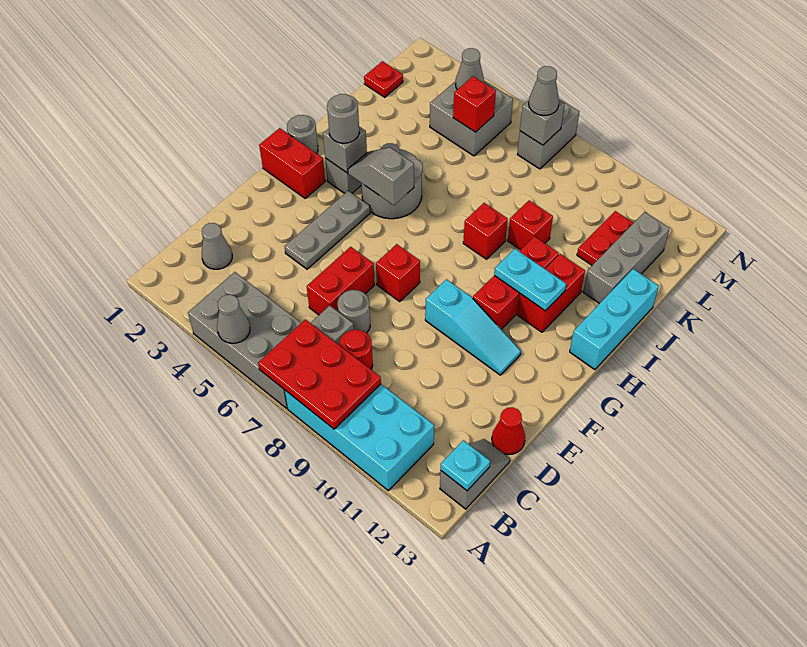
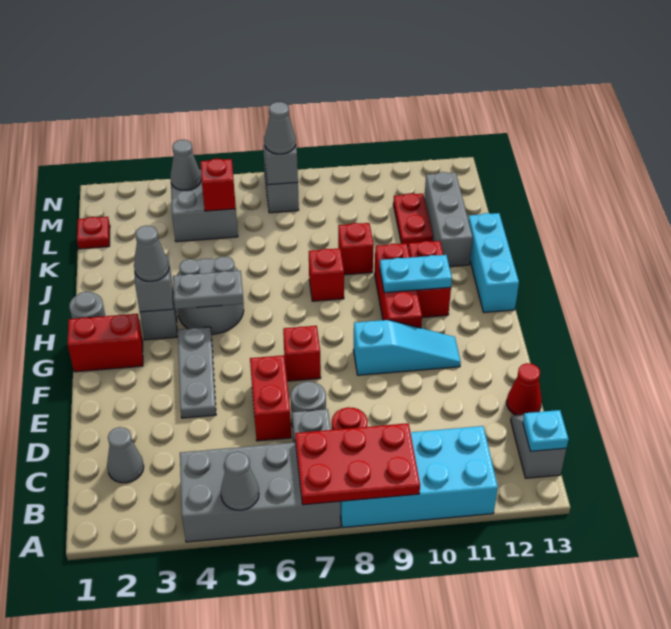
grey 1x1 round brick [327,94,359,143] -> grey 1x1 cone [134,225,169,281]
grey 1x2 slope [348,147,414,205] -> grey 1x2 plate [173,271,244,309]

